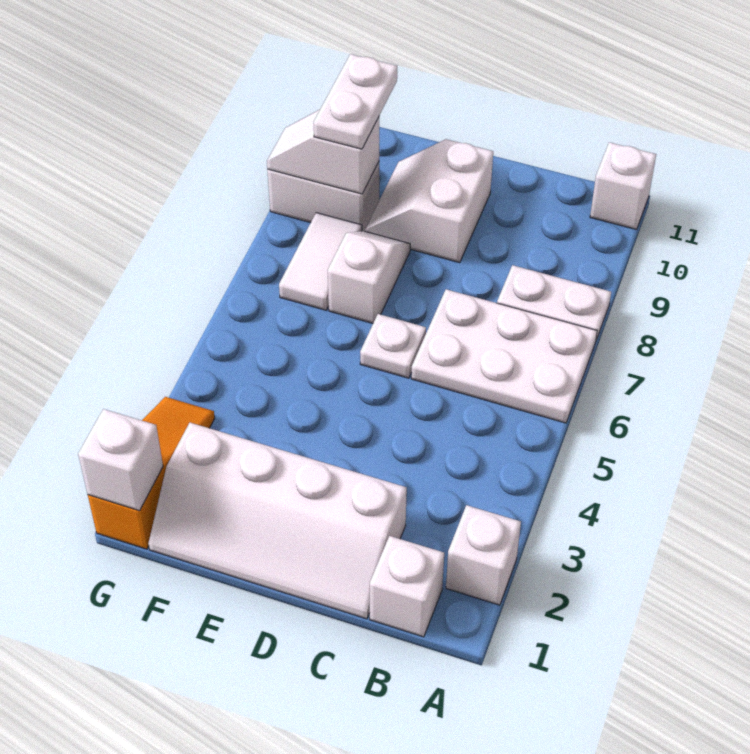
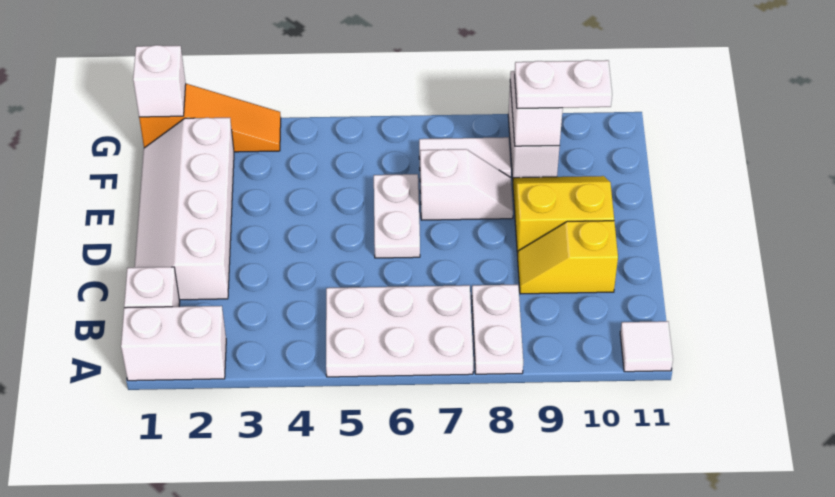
white 1x1 brick [446,505,521,605] -> white 1x2 brick [121,306,226,381]
white 2x3 plate [411,289,597,423] -> white 2x3 plate turned to [326,285,473,377]
white 1x1 brick [590,142,656,229] -> white 1x1 tile [620,321,673,372]
none -> yellow 1x2 slope [517,221,618,294]
white 1x1 plate [360,314,426,378] -> white 1x2 plate [374,174,420,258]
white 2x2 slope [365,139,493,263] -> yellow 2x2 slope [513,176,614,254]

